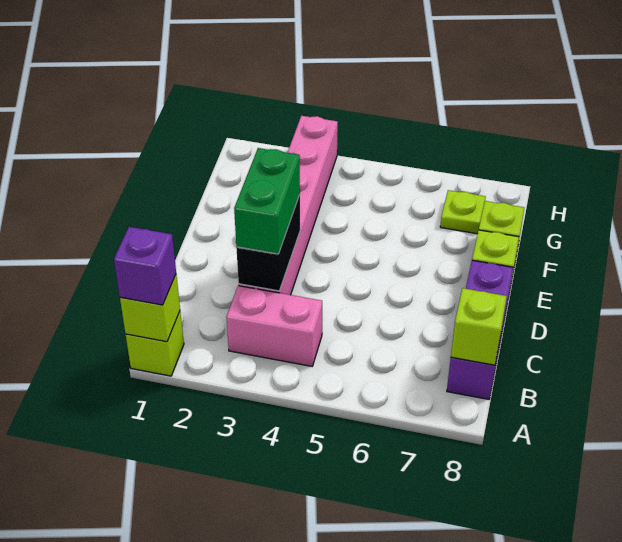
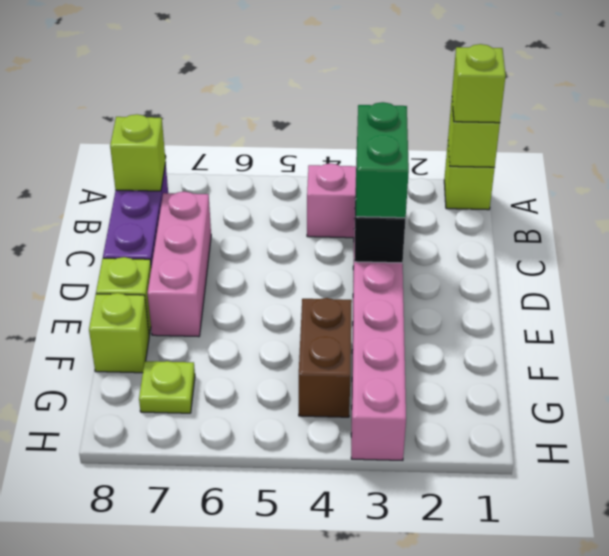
purple 1x1 brick [114,227,176,305] -> lime 1x1 brick [452,44,506,123]
none -> pink 1x3 brick [148,192,211,337]
none -> brown 1x2 brick [299,298,352,417]

